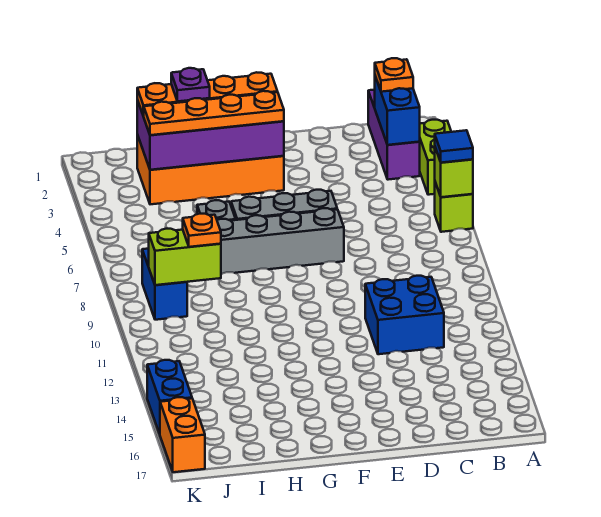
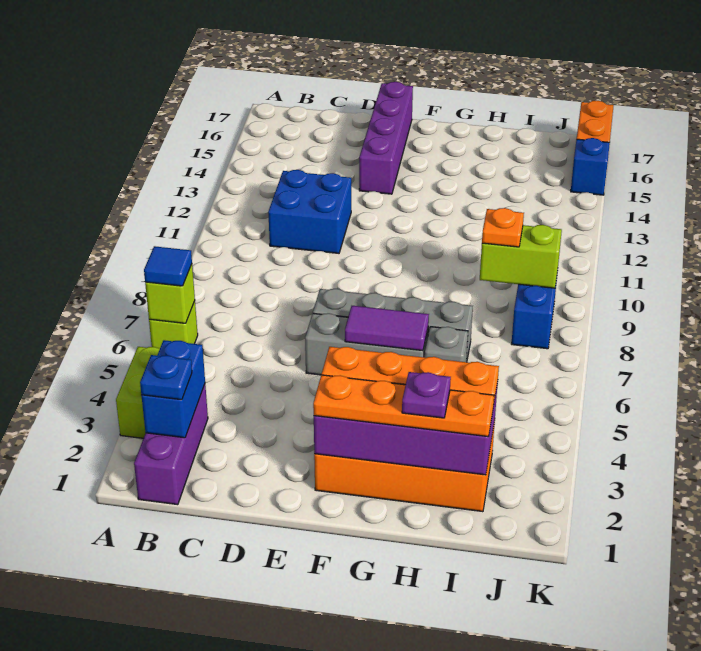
orange 1x1 plate [375,58,413,92] -> blue 1x1 plate [140,355,192,400]
none -> purple 1x4 brick [359,82,413,194]
none -> purple 1x2 tile [345,306,429,351]
blue 1x2 brick [147,360,192,434] -> blue 1x1 brick [571,138,610,195]

